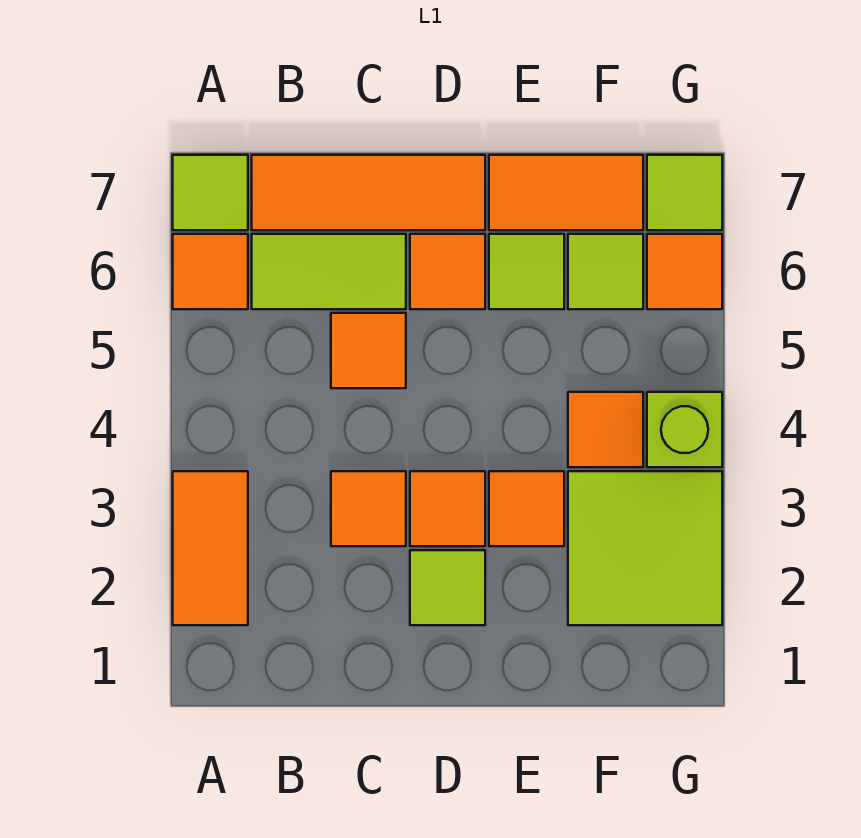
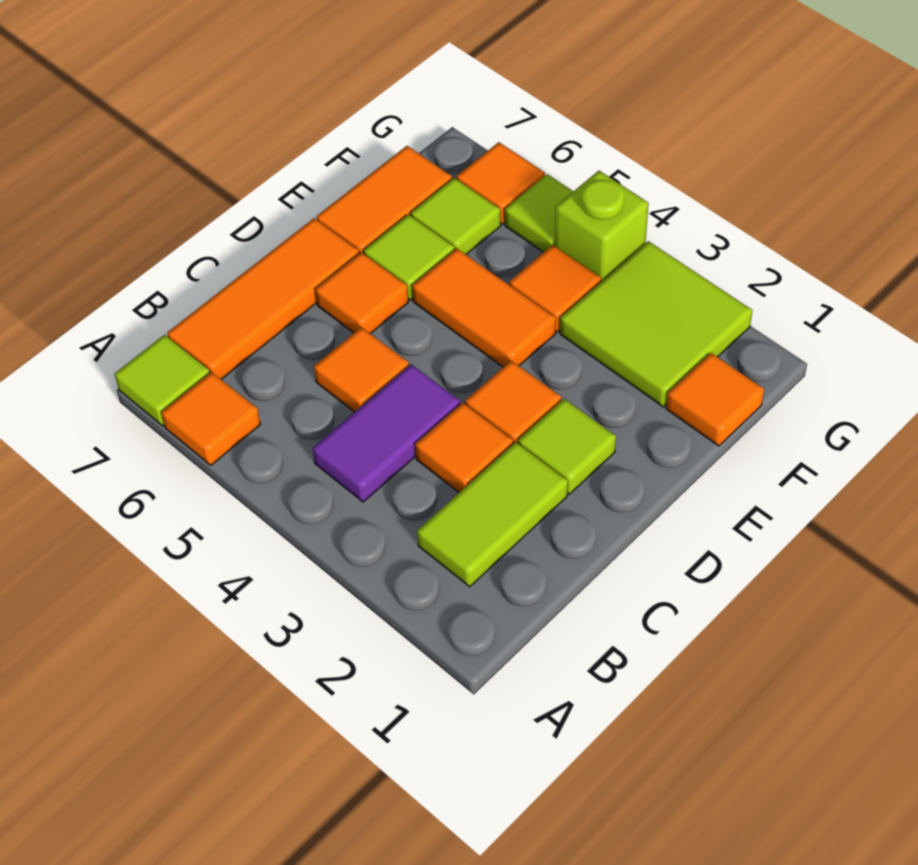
orange 1x2 tile [173,471,248,625] -> orange 1x2 tile moved to [412,249,556,367]
none -> purple 1x2 tile [313,364,460,502]
lime 1x2 tile [252,234,406,309] -> lime 1x2 tile moved to [417,442,568,587]
orange 1x1 tile [489,471,564,546] -> orange 1x1 tile moved to [666,353,764,446]
lime 1x1 tile [647,155,722,230] -> lime 1x1 tile moved to [505,174,573,252]

